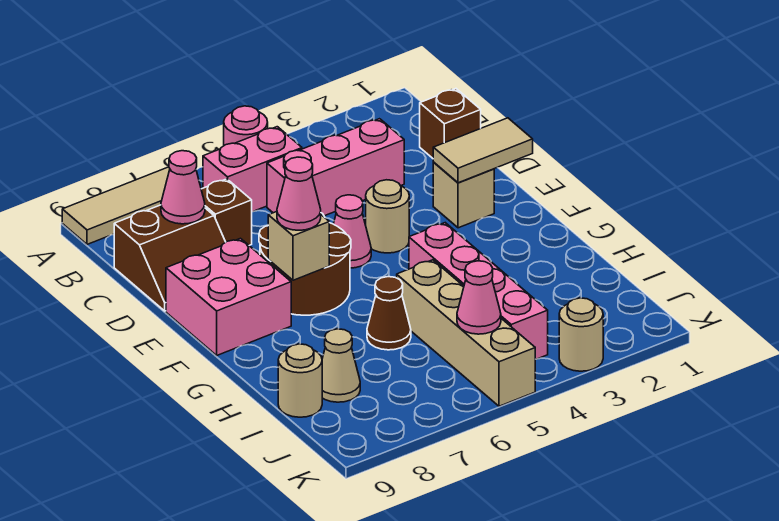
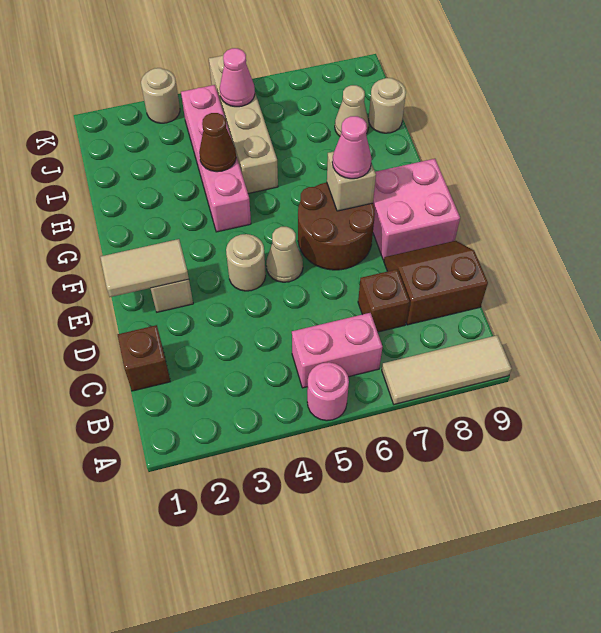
pink 1x3 brick [267,119,404,216] -> none
pink 1x1 cone [161,151,205,224] -> none
pink 1x1 cone [334,195,371,268] -> tan 1x1 cone [266,227,303,282]
brown 1x1 cone [367,277,411,350] -> brown 1x1 cone moved to [199,113,236,172]

